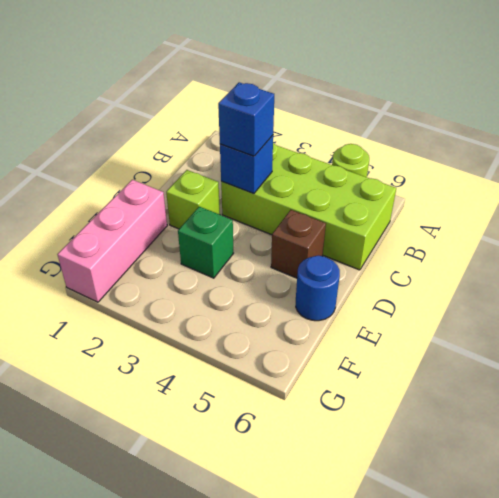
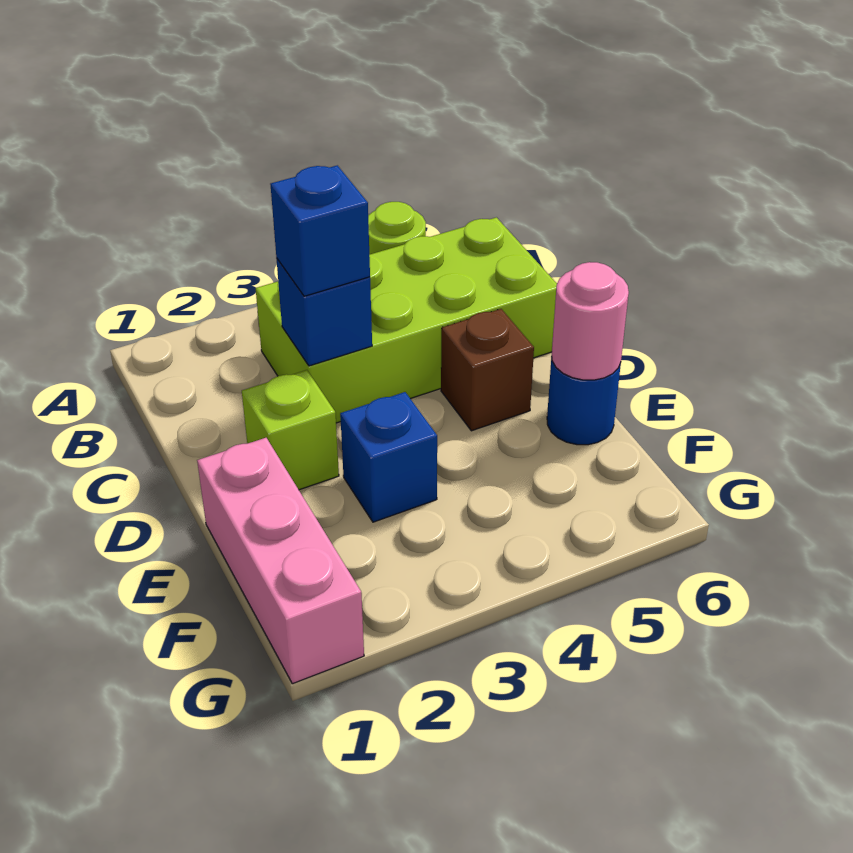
green 1x1 brick [178,207,233,278] -> blue 1x1 brick [340,392,437,522]
none -> pink 1x1 round brick [552,262,629,380]

